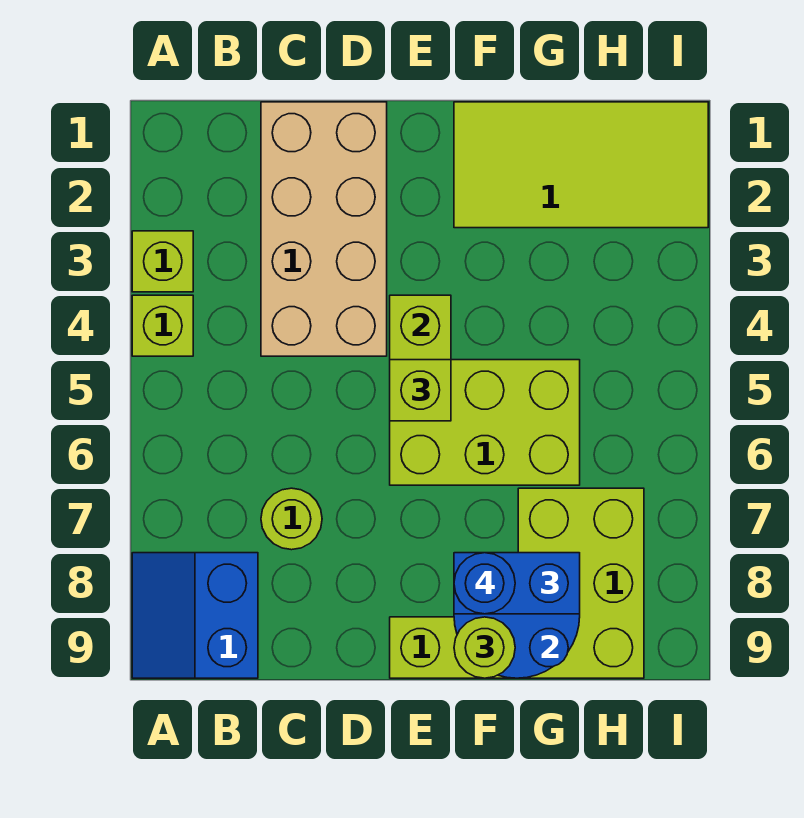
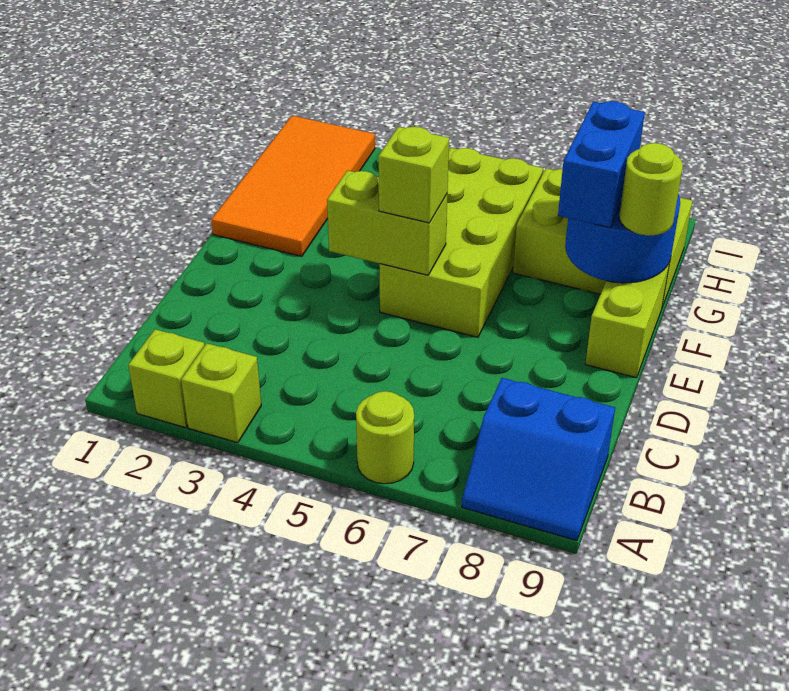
lime 1x1 brick [132,295,193,356] -> lime 1x1 brick moved to [128,329,204,428]
tan 2x4 brick [261,102,387,356] -> none
lime 1x1 round brick [261,488,322,550] -> lime 1x1 round brick moved to [356,391,414,484]
lime 2x3 brick [390,360,580,485] -> lime 2x4 brick [380,148,543,337]
lime 2x4 tile [454,102,708,228] -> orange 2x4 tile [211,116,375,256]
blue 1x1 round brick [454,553,515,614] -> none

